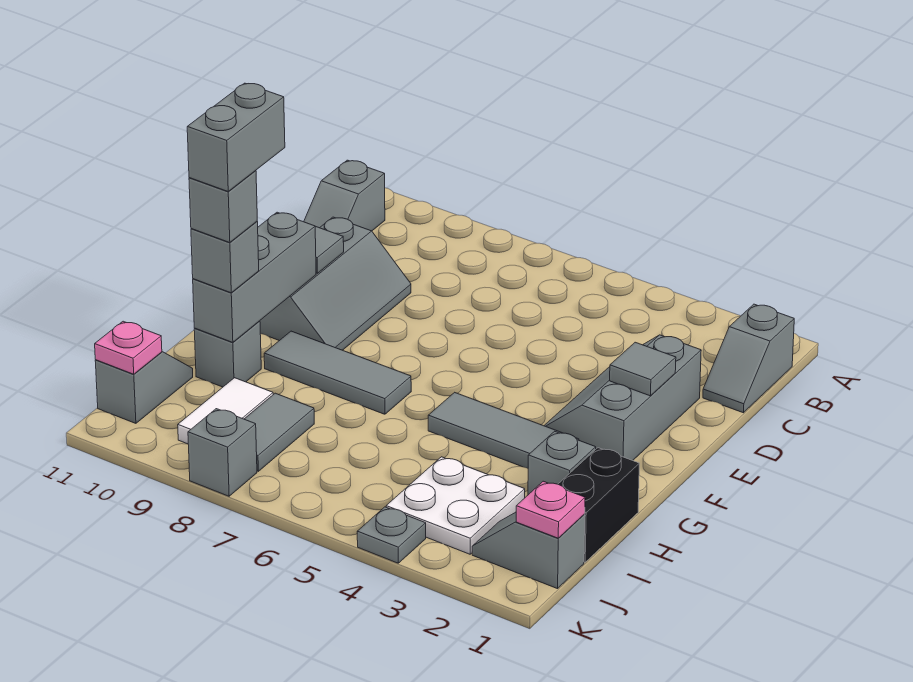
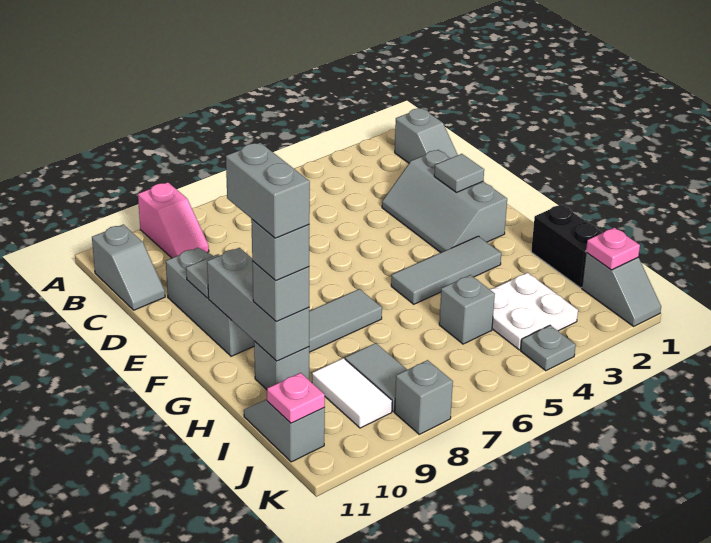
none -> pink 1x2 slope [138,182,209,258]
grey 1x1 brick [528,431,596,495] -> grey 1x1 brick moved to [439,275,495,344]
grey 1x2 slope [472,512,585,589] -> grey 1x2 slope turned to [582,252,661,326]

